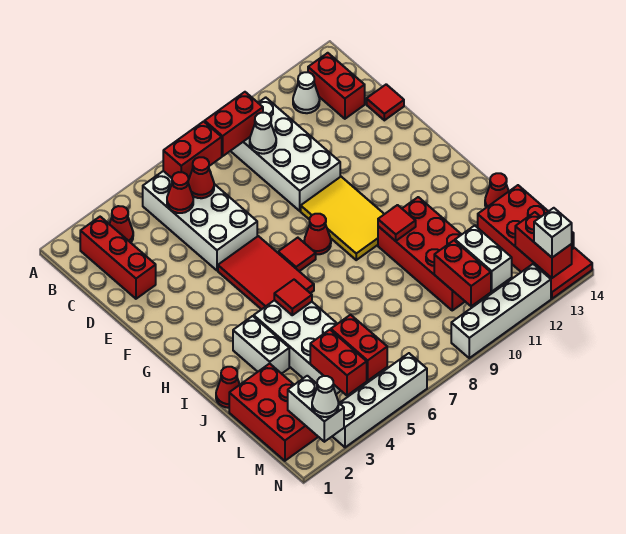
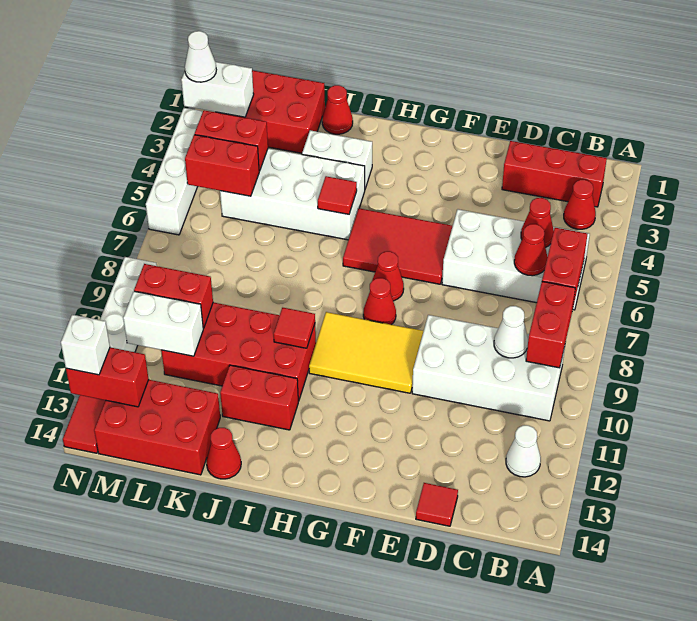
red 1x2 brick [308,53,365,119] -> red 1x2 brick moved to [220,365,298,430]
red 1x1 tile [278,238,316,271] -> red 1x1 cone [373,251,404,301]

